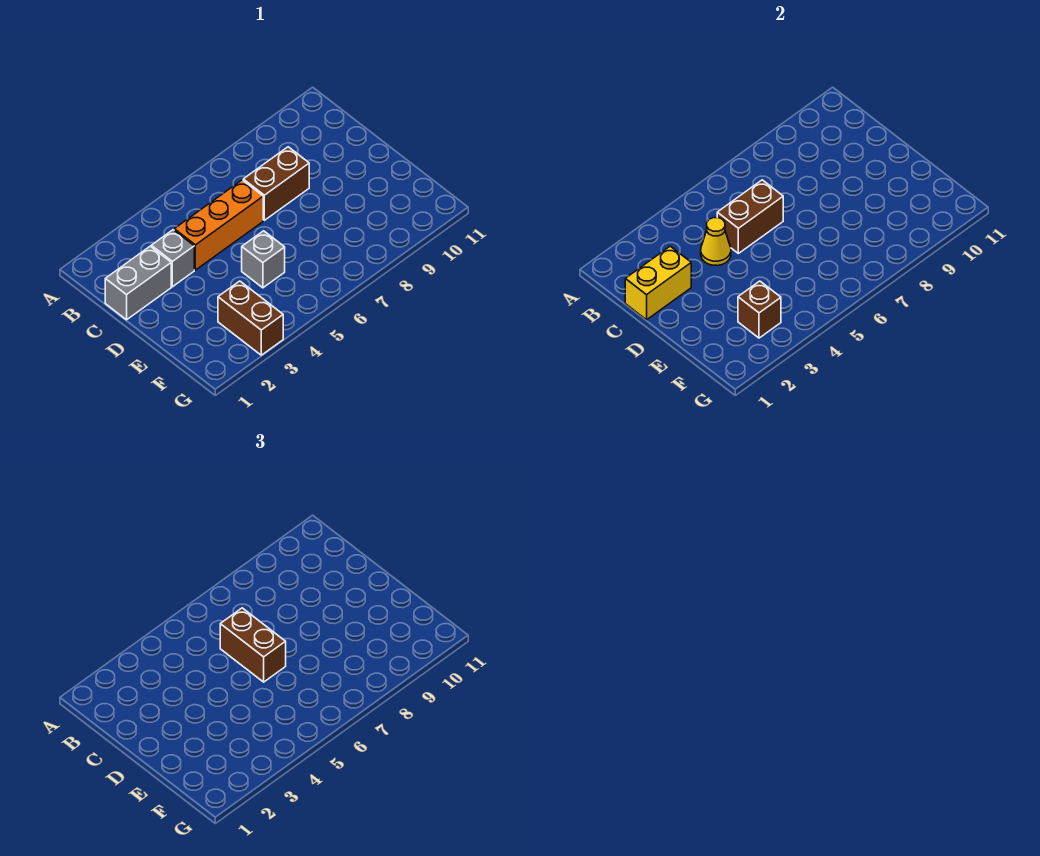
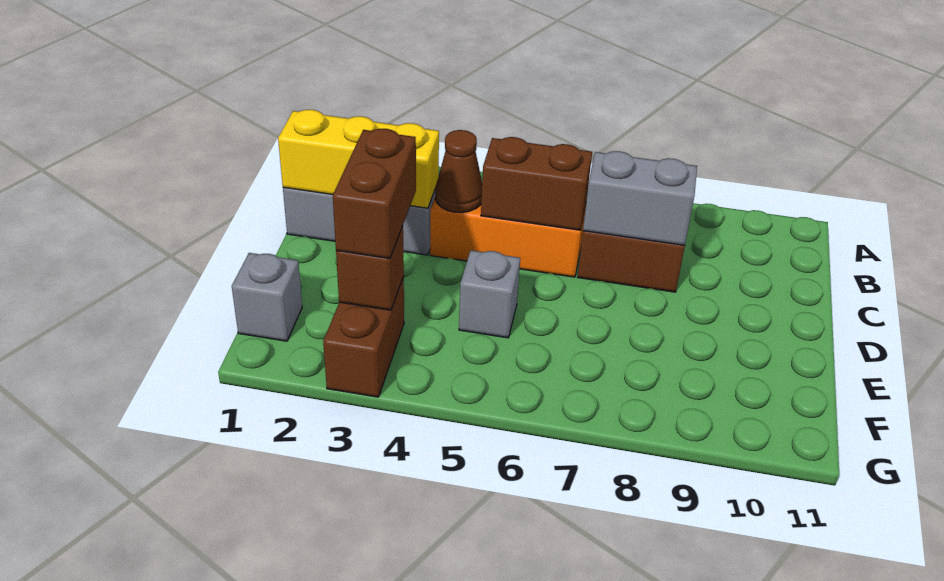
yellow 1x2 brick [625,246,691,320] -> yellow 1x3 brick [278,110,439,208]
yellow 1x1 cone [701,218,731,266] -> brown 1x1 cone [435,130,482,212]
brown 1x2 brick [220,608,286,682] -> brown 1x2 brick moved to [333,129,416,259]
none -> grey 1x2 brick [583,151,697,245]
none -> grey 1x1 brick [232,253,302,341]

